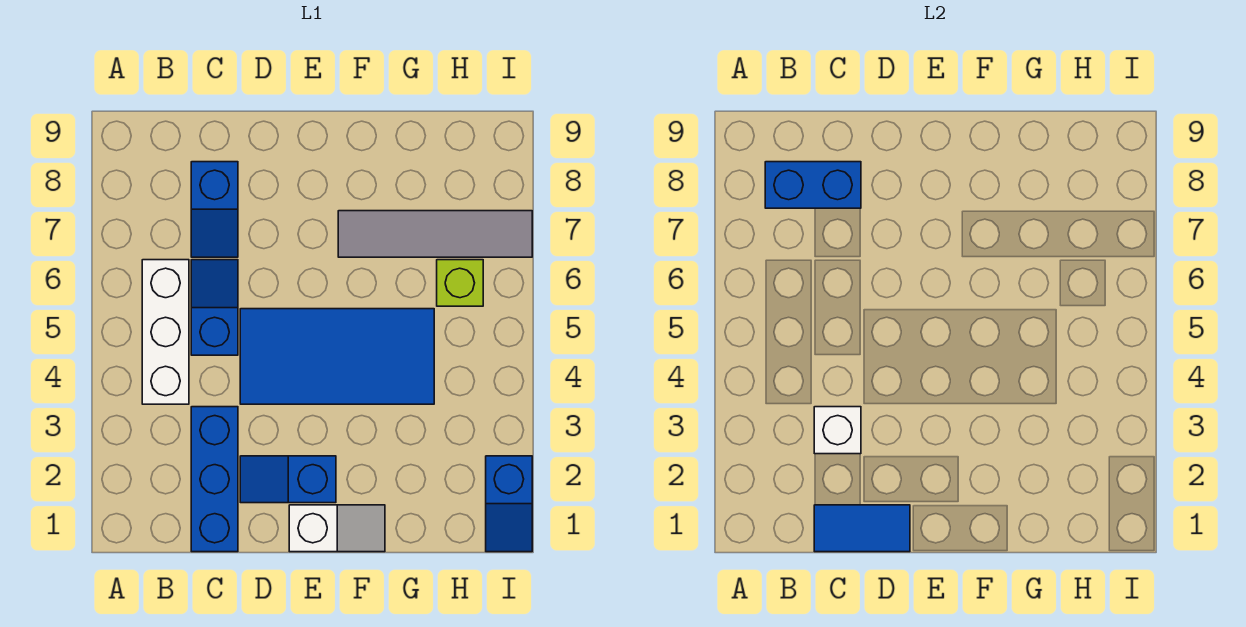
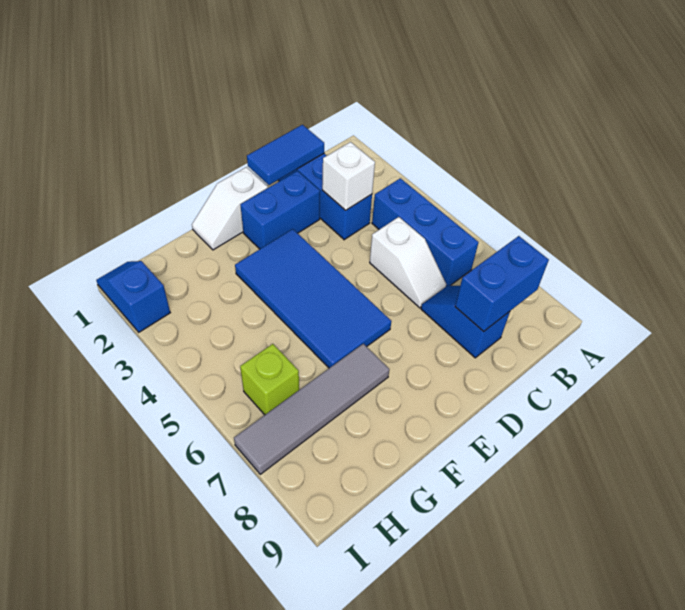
white 1x3 brick [142,260,189,404] -> blue 1x3 brick [372,178,478,286]
blue 1x2 slope [191,260,238,355] -> white 1x2 slope [370,217,446,308]
blue 1x2 slope [240,456,336,503] -> blue 1x2 brick [240,171,320,249]
blue 2x4 tile [240,309,434,404] -> blue 2x4 tile turned to [235,229,391,368]

